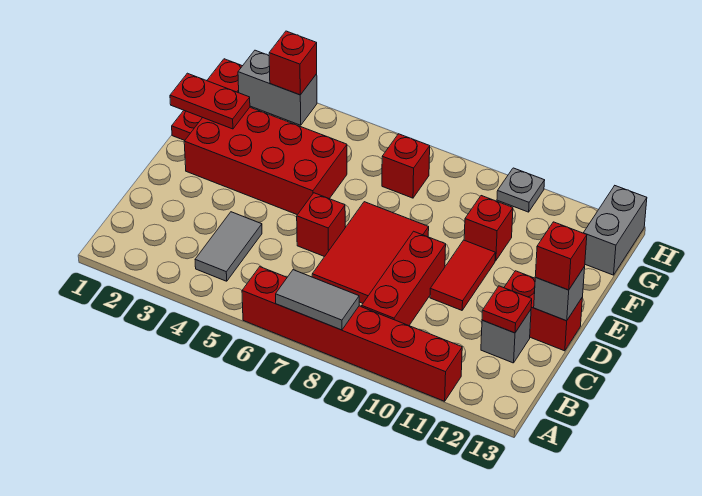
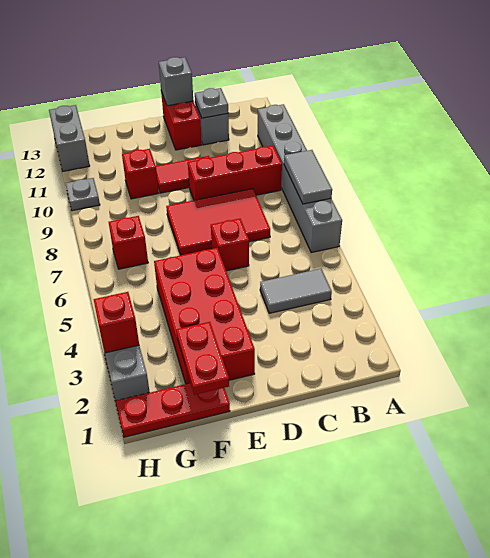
red 1x6 brick [242,267,462,401] -> grey 1x6 brick [258,104,342,253]
red 1x1 plate [482,286,532,333] -> grey 1x1 plate [195,88,228,118]
red 1x1 brick [535,222,587,290] -> none
grey 1x2 brick [584,186,647,275] -> grey 1x2 brick turned to [49,105,90,171]

